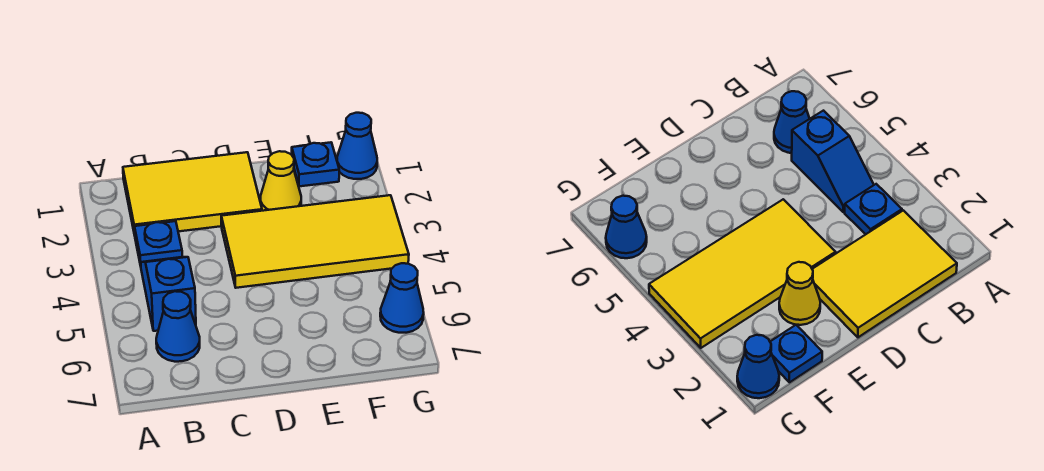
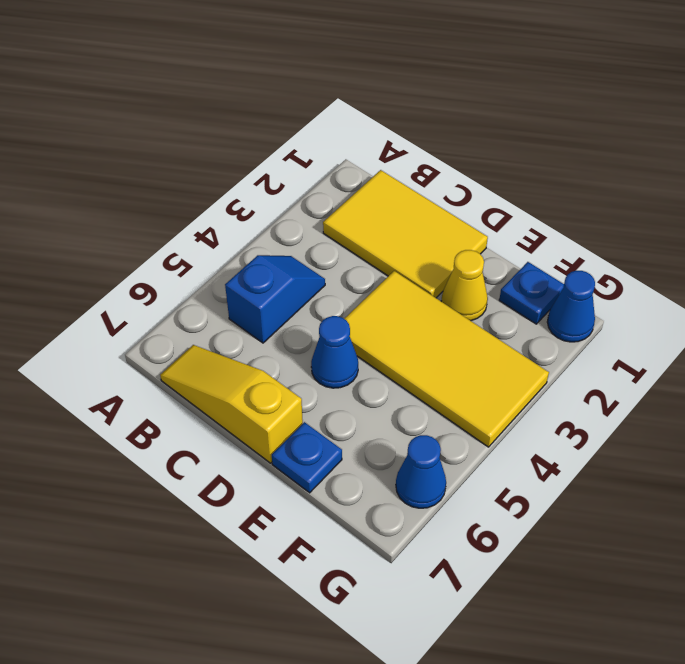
blue 1x1 plate [134,221,182,266] -> blue 1x1 plate moved to [272,422,342,493]
blue 1x1 cone [156,291,200,362] -> blue 1x1 cone moved to [311,316,358,388]
none -> yellow 1x3 slope [160,345,303,463]

